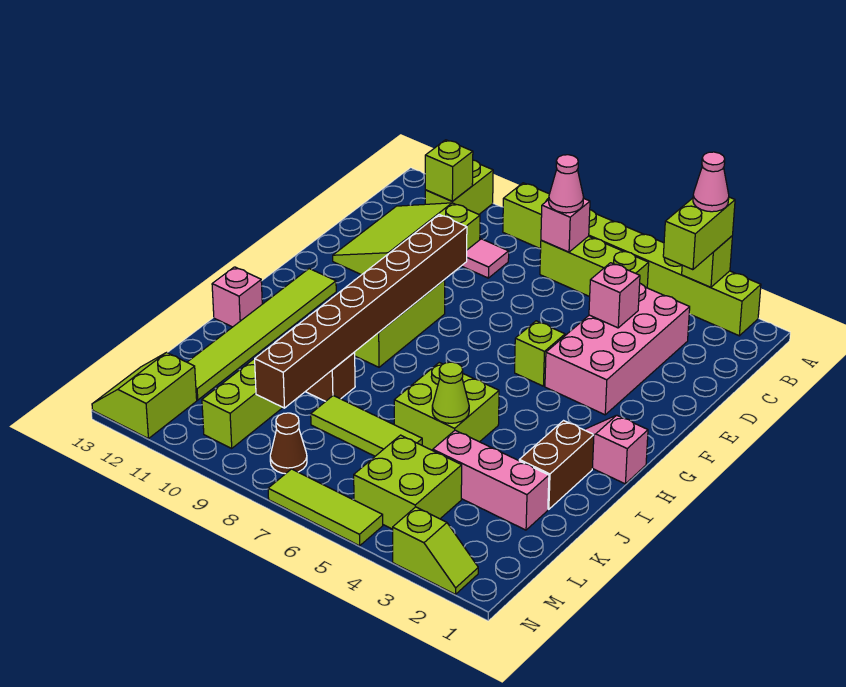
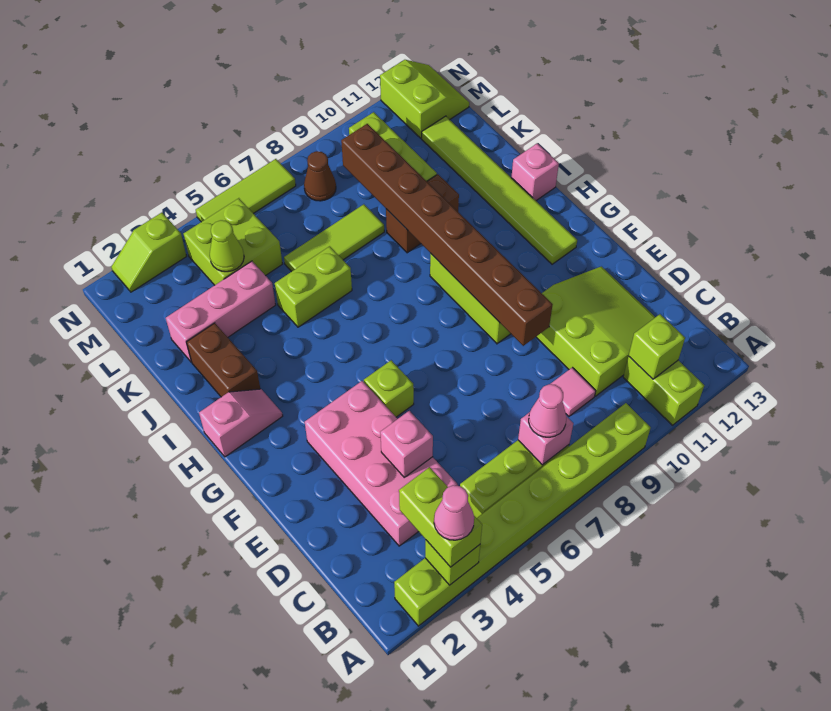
lime 2x2 brick [394,363,499,450] -> lime 1x2 brick [275,246,352,327]
lime 1x1 cone [432,362,469,423] -> lime 1x1 cone moved to [210,220,244,272]

